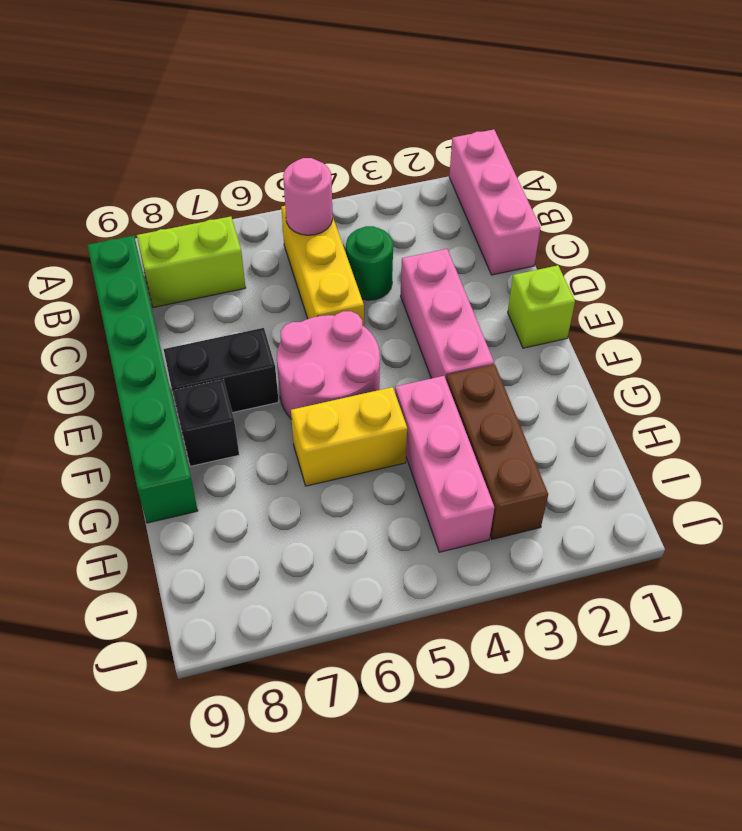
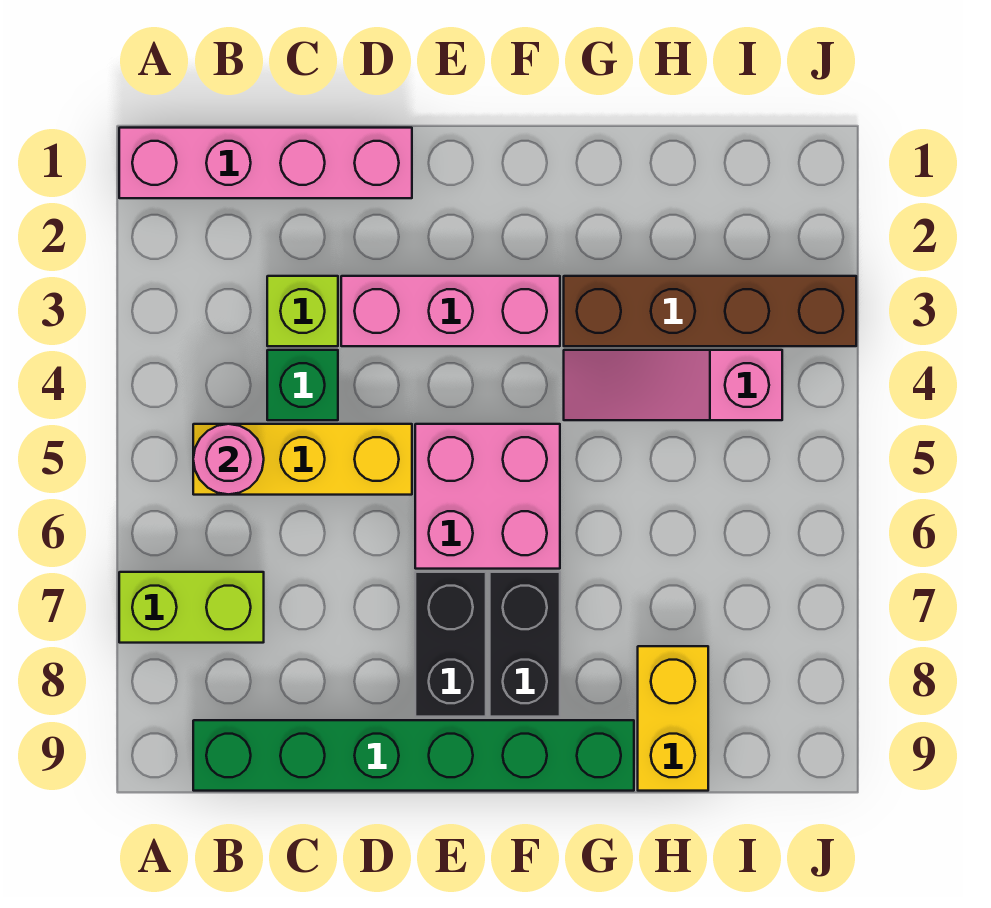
pink 1x3 brick [449,130,540,275] -> pink 1x4 brick [119,128,412,198]
lime 1x2 brick [137,216,246,307] -> lime 1x2 brick turned to [119,572,264,643]
green 1x1 round brick [346,226,393,300] -> green 1x1 brick [267,350,338,420]
lime 1x1 brick [508,265,575,348] -> lime 1x1 brick moved to [267,276,338,346]
pink 2x2 round brick [277,311,380,418] -> pink 2x2 brick [415,424,560,569]
black 1x1 brick [173,380,239,466] -> black 1x2 brick [490,572,560,717]
brown 1x3 brick [446,364,548,539] -> brown 1x4 brick [564,276,856,346]
pink 1x3 brick [395,376,494,552] -> pink 1x3 slope [564,350,782,420]
yellow 1x2 brick [291,387,407,486] -> yellow 1x2 brick moved to [638,646,708,791]

